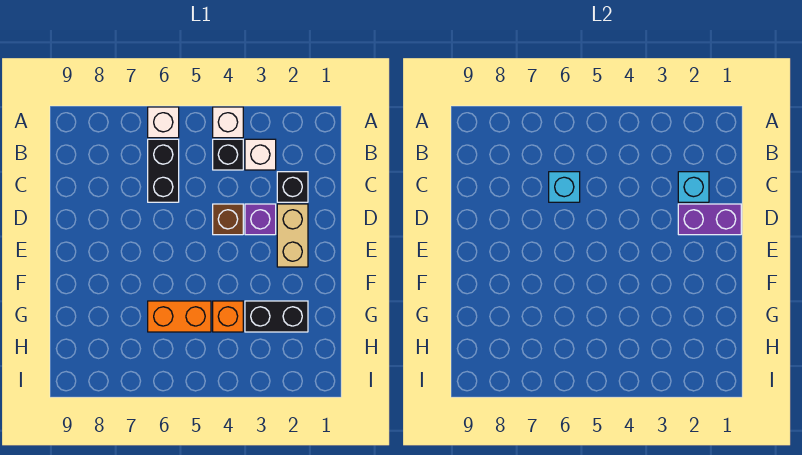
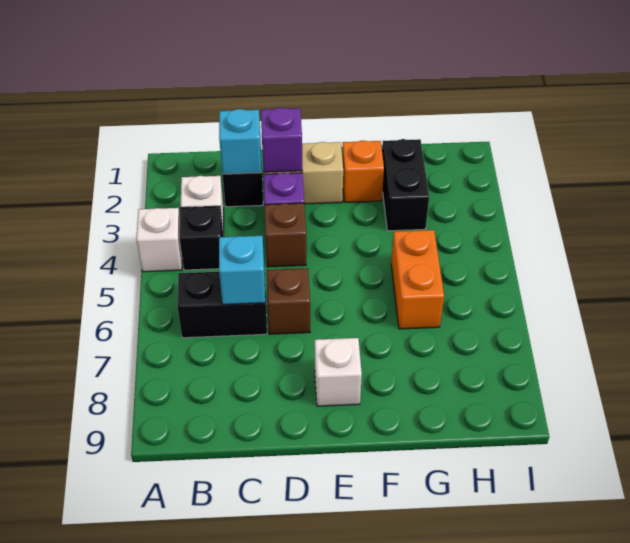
white 1x1 brick [148,107,179,138] -> white 1x1 brick moved to [315,338,362,406]
purple 1x2 brick [678,204,741,235] -> purple 1x1 brick [261,108,302,172]
none -> brown 1x1 brick [267,268,310,334]
orange 1x1 brick [213,301,243,332] -> orange 1x1 brick moved to [342,140,384,202]

